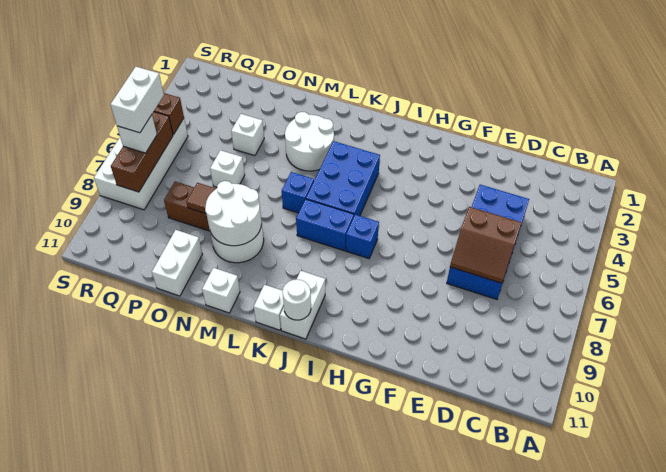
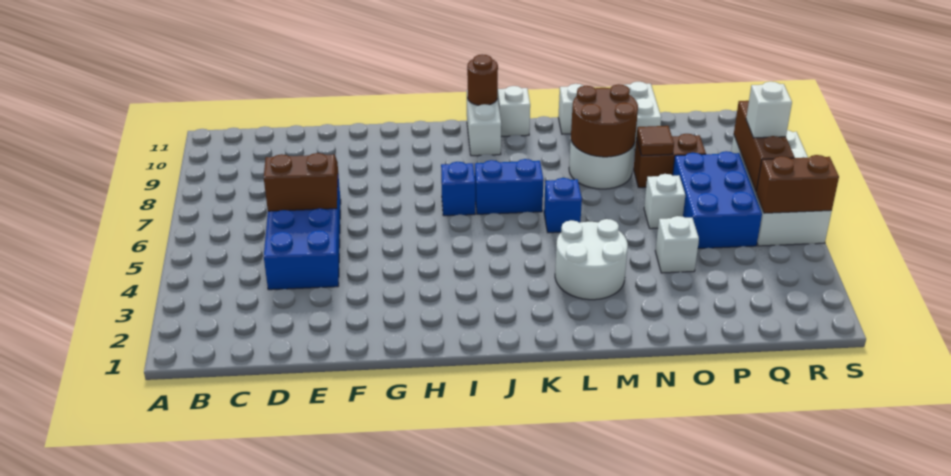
blue 2x3 brick [306,141,380,216] -> blue 2x3 brick moved to [673,151,762,248]
white 1x1 round brick [283,279,311,320] -> brown 1x1 round brick [467,54,498,105]
white 2x2 round brick [205,181,262,246] -> brown 2x2 round brick [571,84,638,157]
white 1x2 brick [111,67,164,133] -> none

